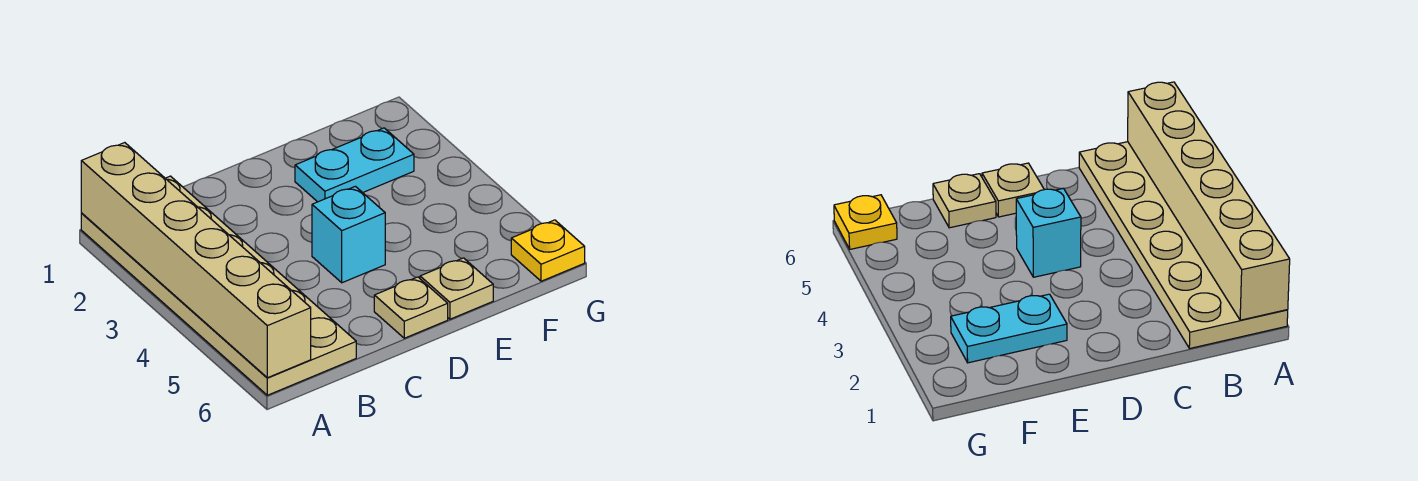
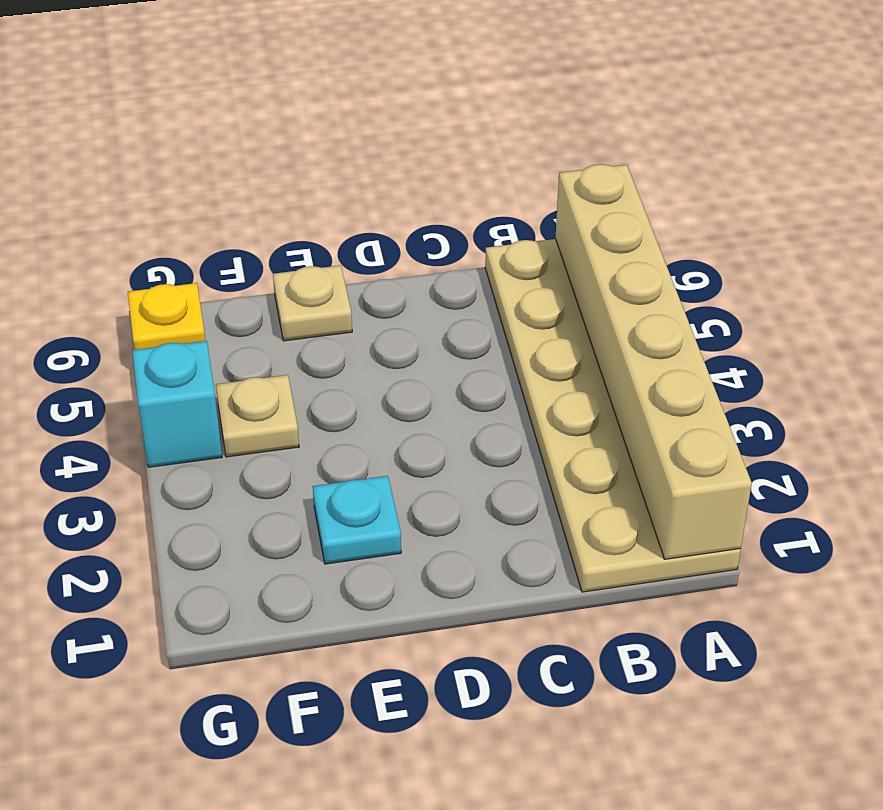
cyan 1x1 brick [312,186,385,283] -> cyan 1x1 brick moved to [132,341,222,467]
tan 1x1 plate [374,277,448,338] -> tan 1x1 plate moved to [216,375,299,457]
cyan 1x2 plate [295,128,414,202] -> cyan 1x1 plate [313,476,401,564]

